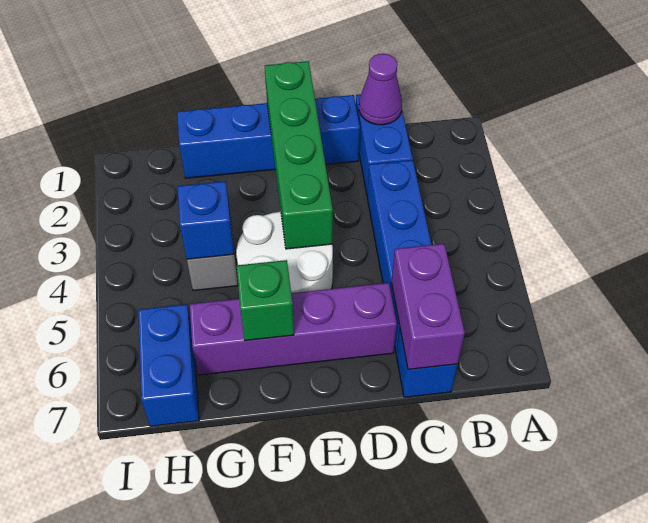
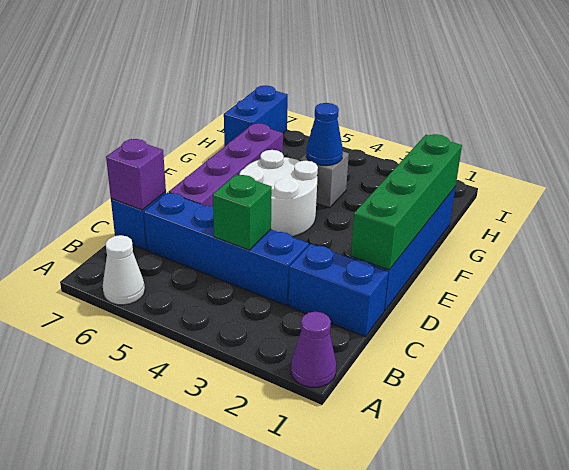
none -> white 1x1 cone [103,235,145,305]
purple 1x1 cone [359,54,402,125] -> purple 1x1 cone moved to [291,312,336,387]
purple 1x2 brick [392,244,465,369] -> purple 1x1 brick [106,139,166,210]
green 1x4 brick [265,61,333,249] -> green 1x4 brick turned to [351,134,462,270]
green 1x1 brick [236,260,294,341] -> green 1x1 brick moved to [213,175,272,250]
blue 1x1 brick [178,181,234,259] -> blue 1x1 cone [306,103,343,166]
blue 1x2 brick [138,304,199,426] -> blue 1x2 brick turned to [224,85,288,147]

